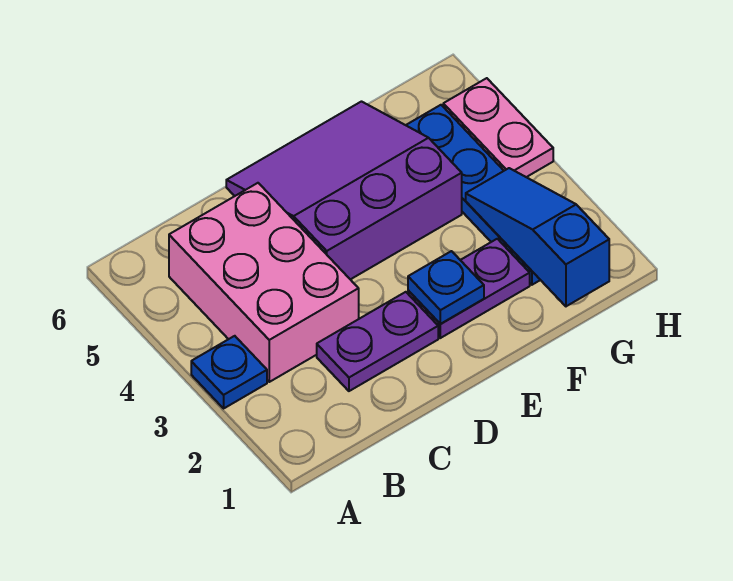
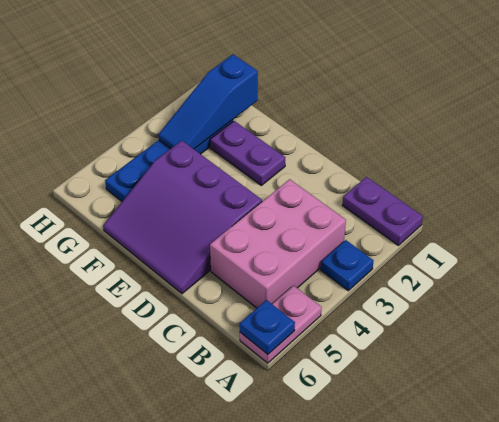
purple 1x2 plate [317,292,438,391] -> purple 1x2 plate moved to [342,177,423,246]
blue 1x1 plate [408,251,484,324] -> blue 1x1 plate moved to [240,300,295,354]
pink 1x2 plate [443,78,553,177] -> pink 1x2 plate moved to [240,286,322,363]

